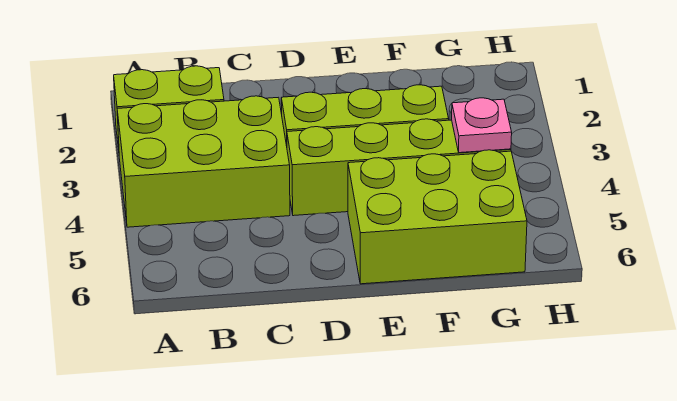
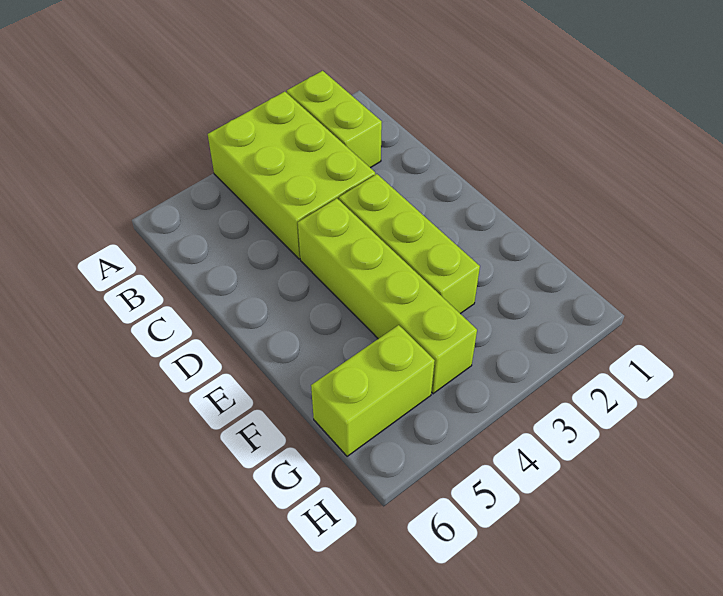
lime 2x3 brick [348,150,527,284] -> lime 1x2 brick [311,325,435,456]
pink 1x1 plate [452,98,512,153] -> none

